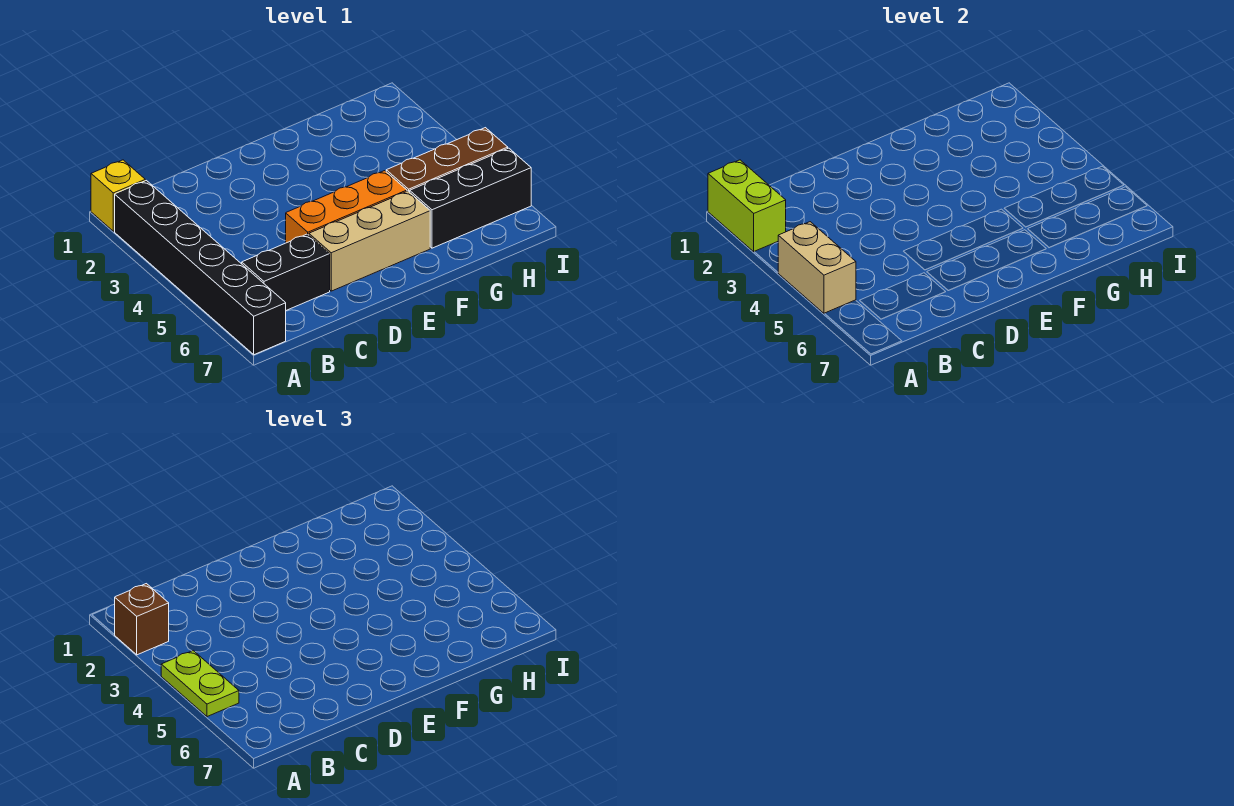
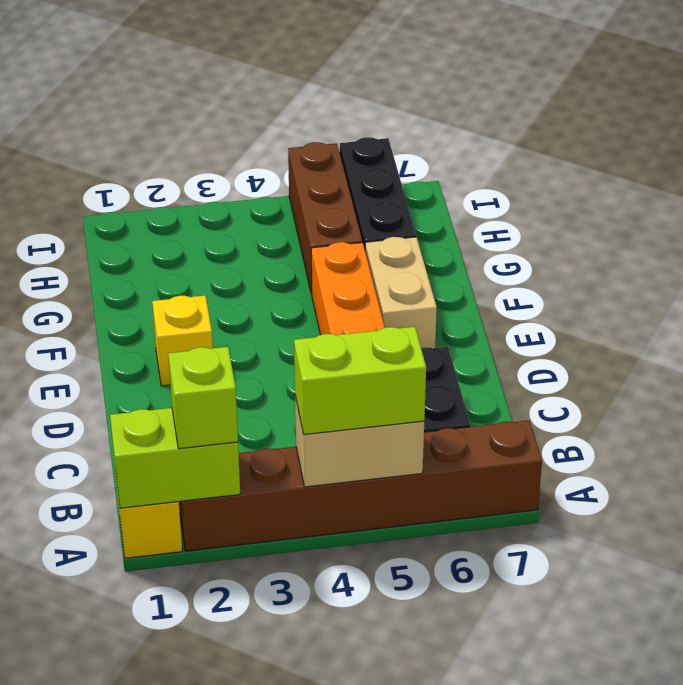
black 1x6 brick [115,181,286,355] -> brown 1x6 brick [179,420,542,551]
brown 1x1 brick [114,584,169,655] -> lime 1x1 brick [168,347,238,449]
lime 1x2 plate [161,651,239,717] -> lime 1x2 brick [294,327,426,435]
tan 1x3 brick [309,191,430,291] -> tan 1x2 brick [365,237,437,348]
none -> yellow 1x1 brick [152,295,213,386]

